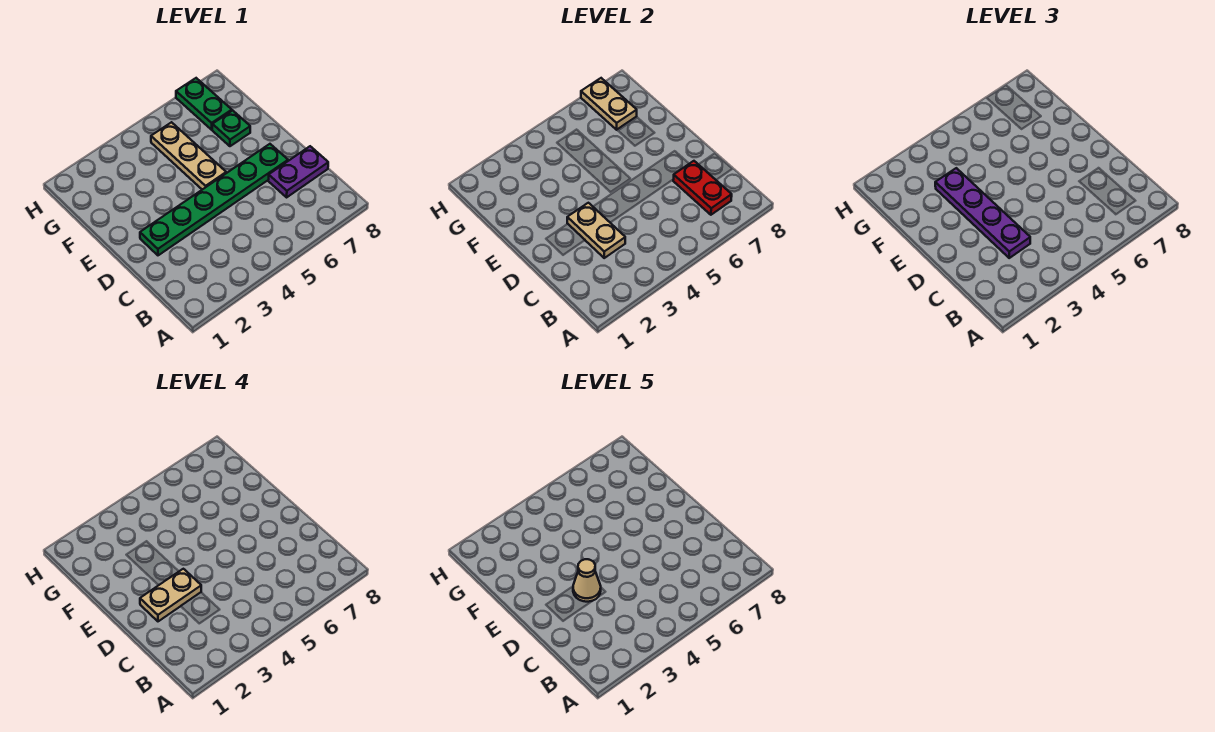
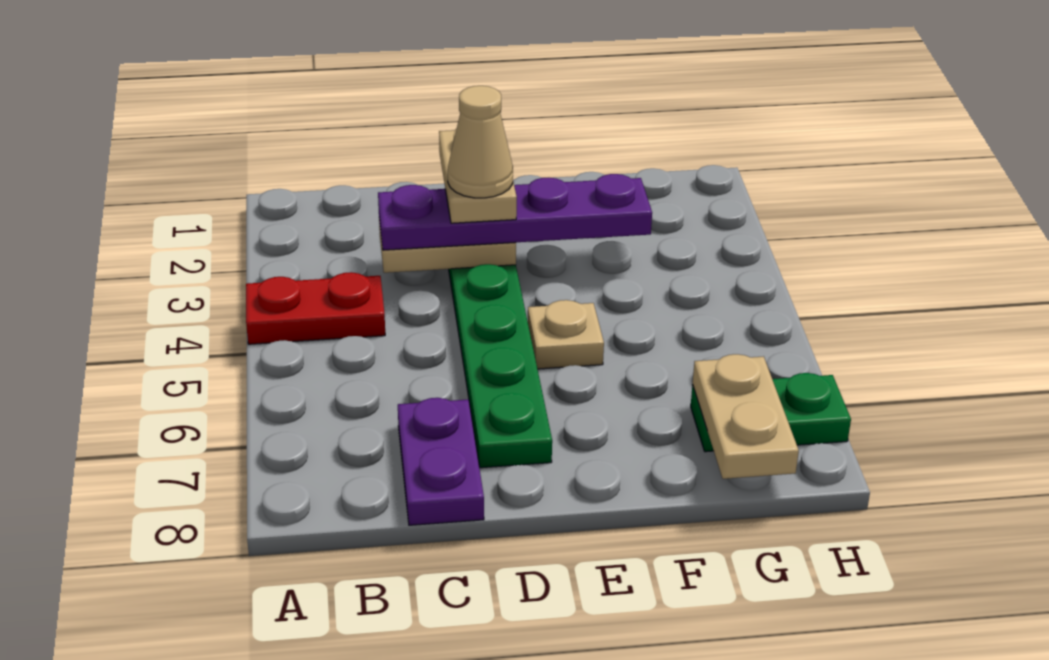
red 1x2 plate [673,161,732,215] -> red 1x2 plate moved to [246,272,385,344]
tan 1x3 plate [151,122,226,190] -> tan 1x1 plate [528,300,604,369]
green 1x1 plate [212,110,250,146] -> none
tan 1x2 plate [581,78,637,130] -> tan 1x2 plate turned to [693,354,799,479]

